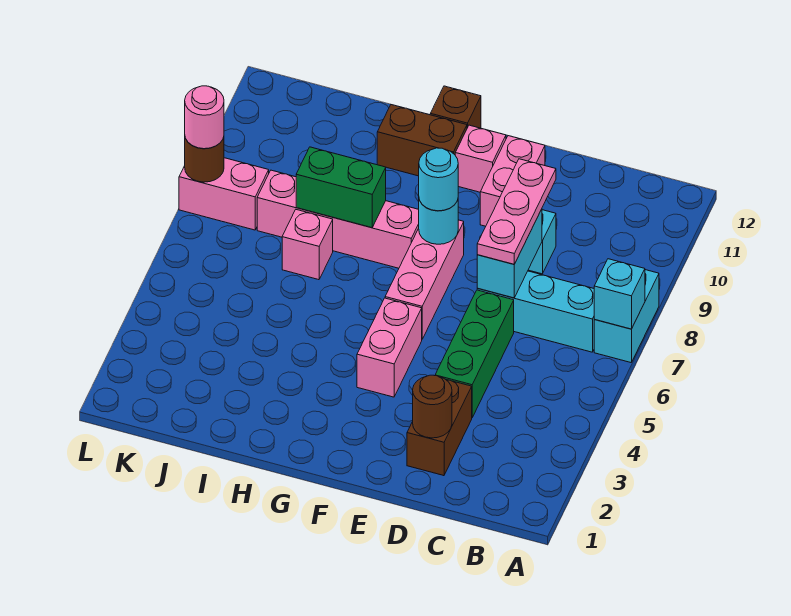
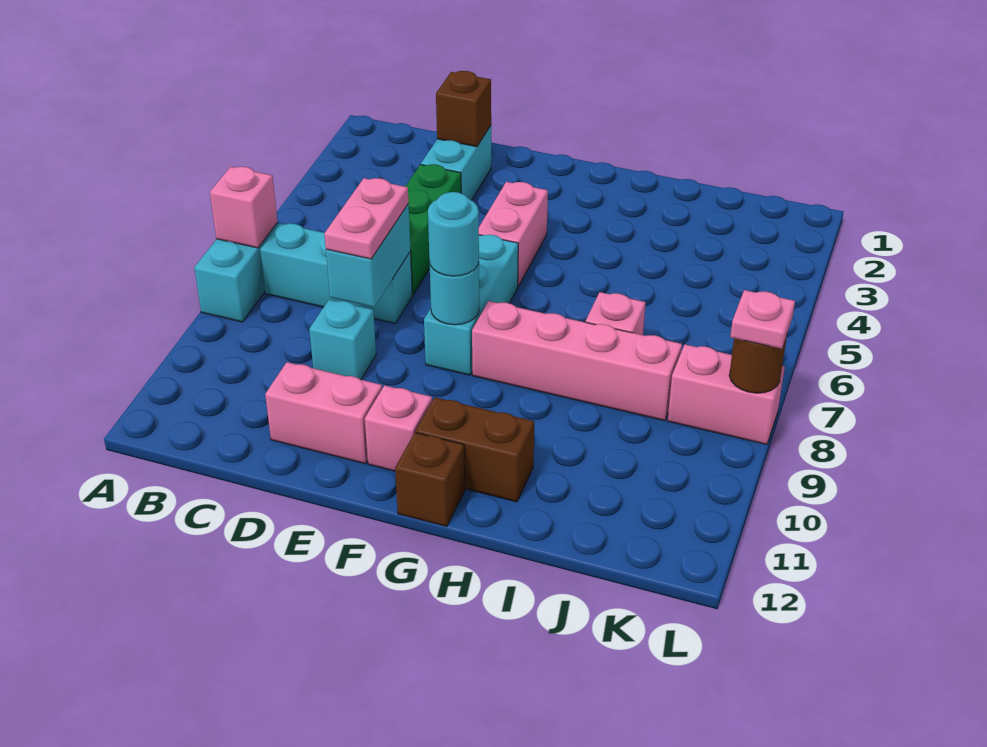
cyan 1x1 brick [594,259,645,329] -> pink 1x1 brick [210,167,278,248]
brown 1x2 brick [407,380,472,476] -> cyan 1x2 brick [421,126,491,200]
brown 1x1 round brick [413,375,452,438] -> brown 1x1 brick [436,71,491,147]
pink 1x3 plate [477,159,556,264] -> pink 1x2 plate [324,178,409,259]
pink 1x2 brick [480,136,545,226] -> pink 1x2 brick turned to [265,362,382,464]
pink 1x3 brick [385,220,464,339] -> cyan 1x3 brick [424,235,518,375]
green 1x2 brick [296,147,386,228] -> none
pink 1x1 round brick [185,86,224,149] -> pink 1x1 plate [730,290,795,349]

